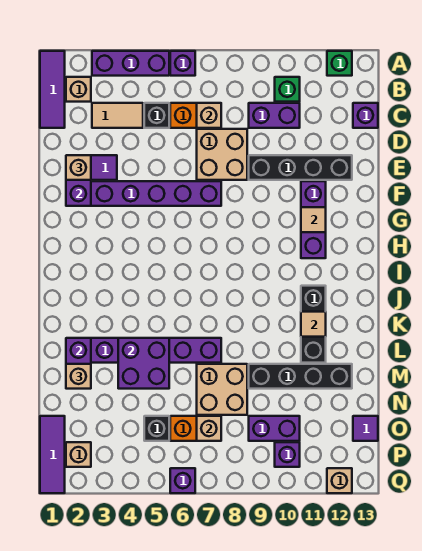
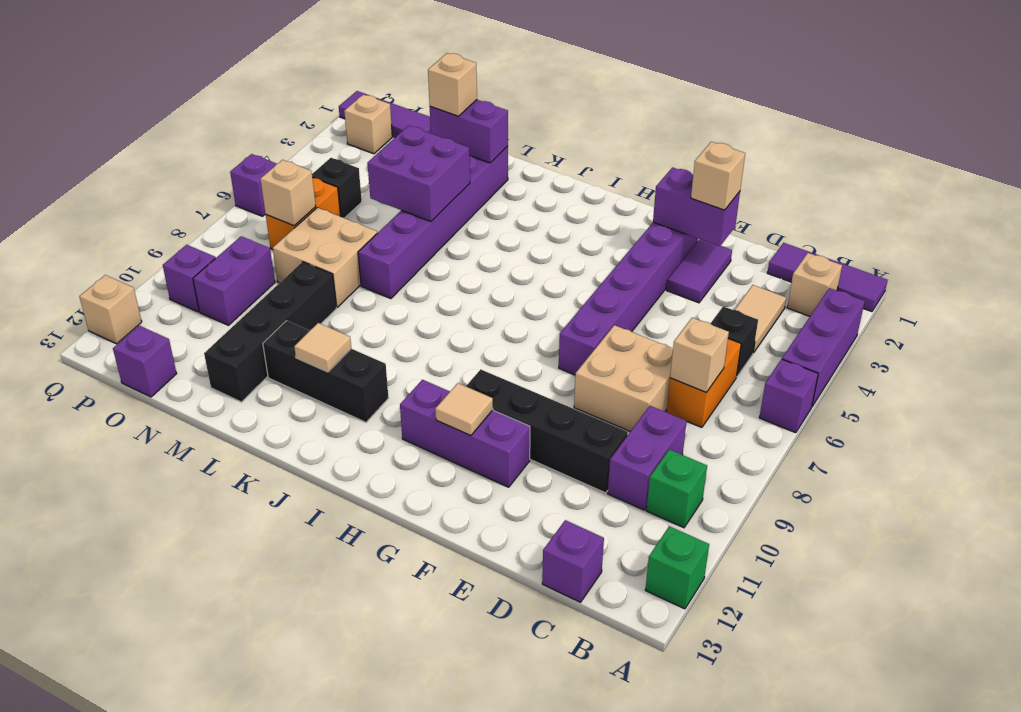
black 1x4 brick [249,155,352,180] -> black 1x4 brick turned to [466,369,628,493]
purple 1x1 tile [353,416,378,441] -> purple 1x1 brick [113,326,177,397]

